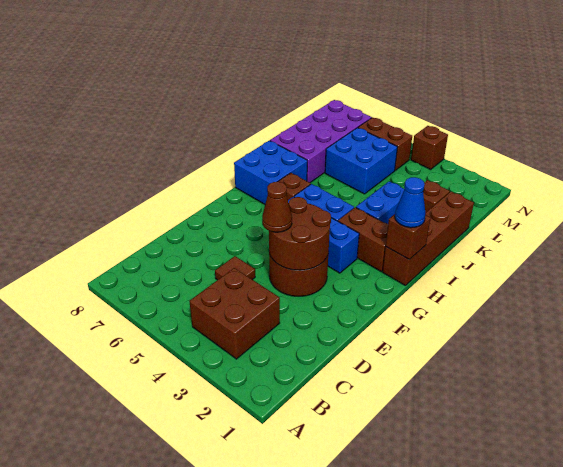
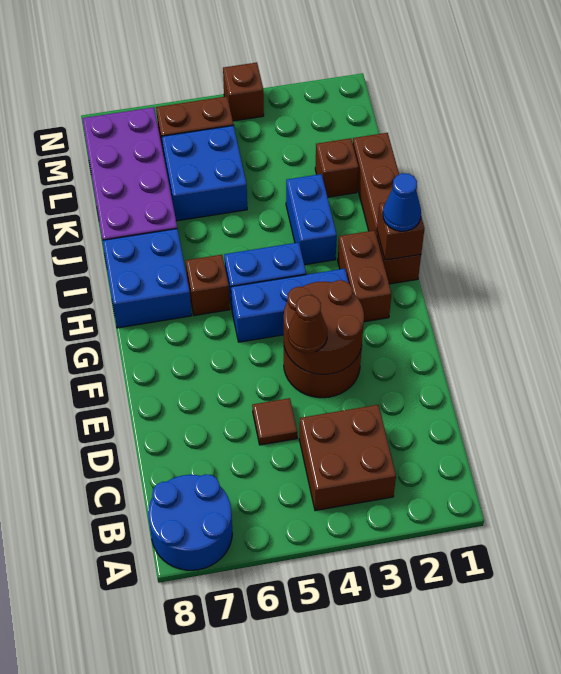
none -> blue 2x2 round brick [148,474,232,570]
brown 1x2 brick [338,207,388,271] -> brown 1x2 brick turned to [338,230,391,322]

